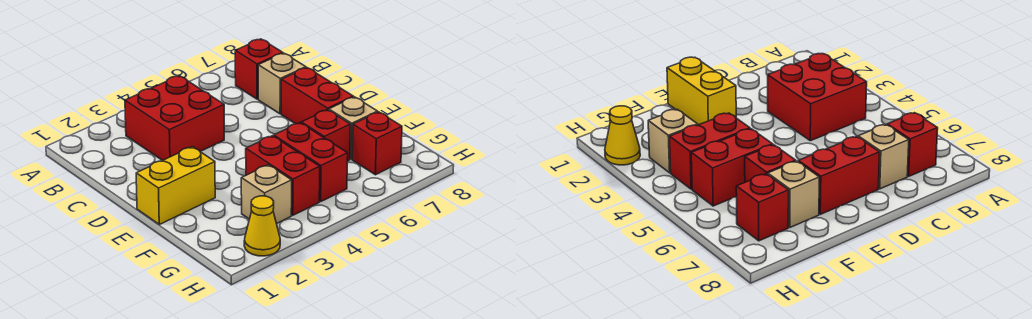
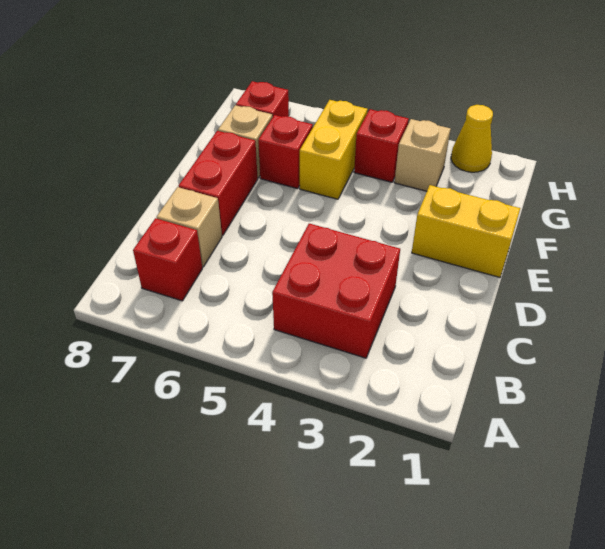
red 1x2 brick [246,136,320,215] -> red 1x1 brick [354,109,409,182]
red 1x2 brick [274,123,348,202] -> yellow 1x2 brick [300,100,368,199]

